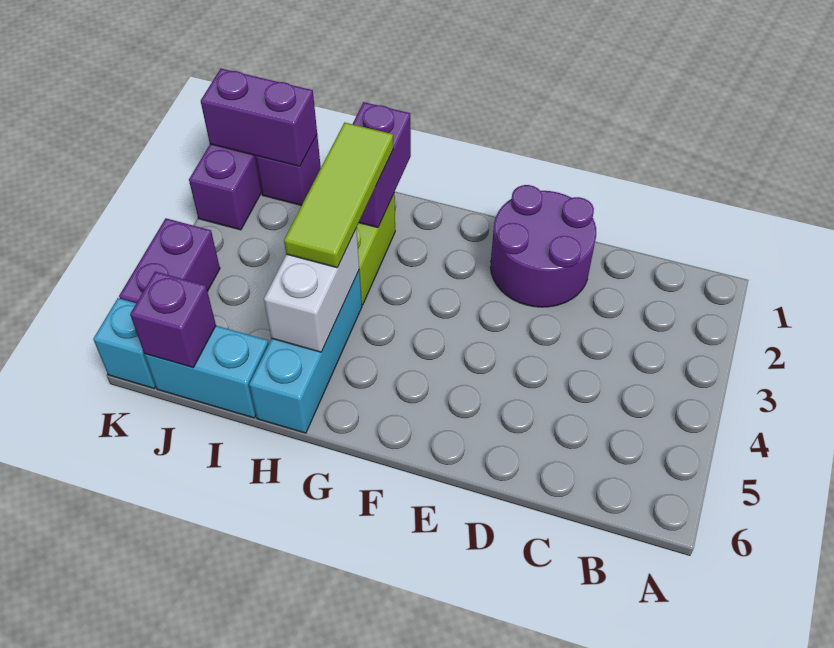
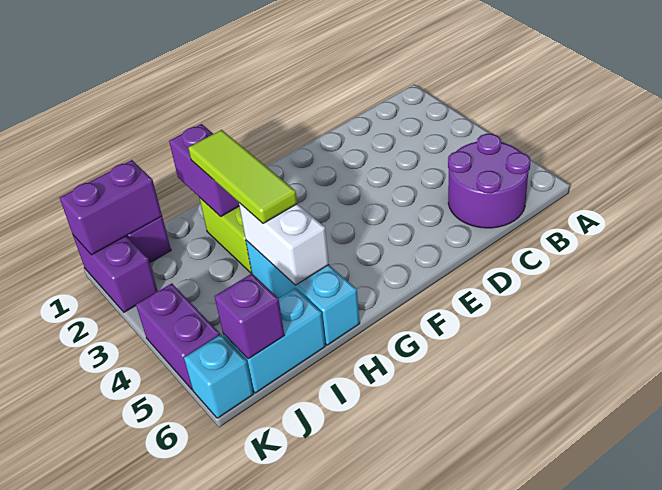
purple 2x2 round brick [491,185,596,307] -> purple 2x2 round brick moved to [448,134,530,228]

